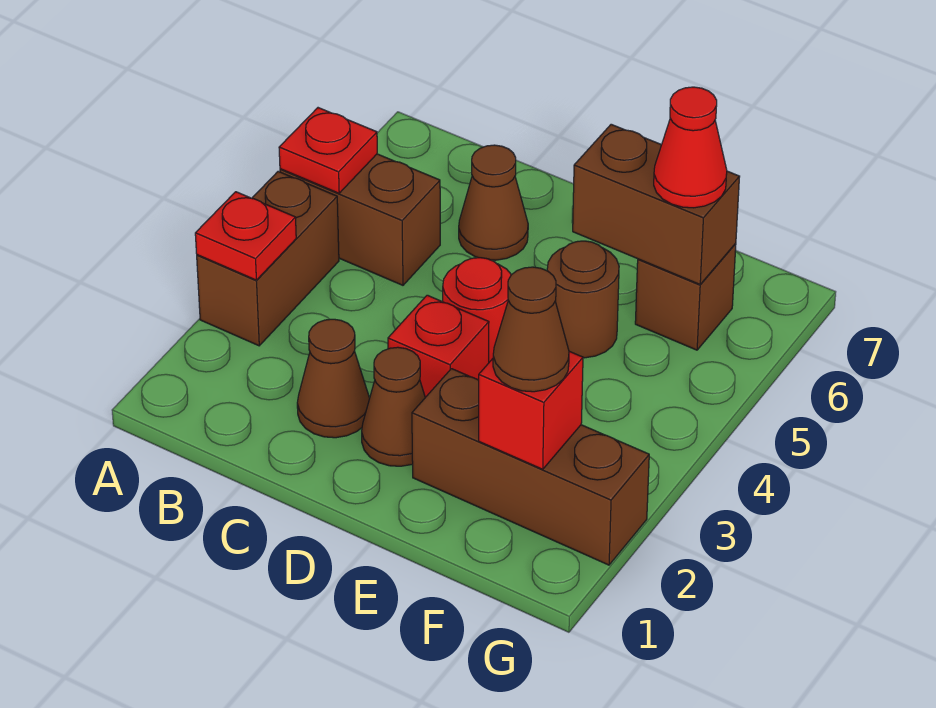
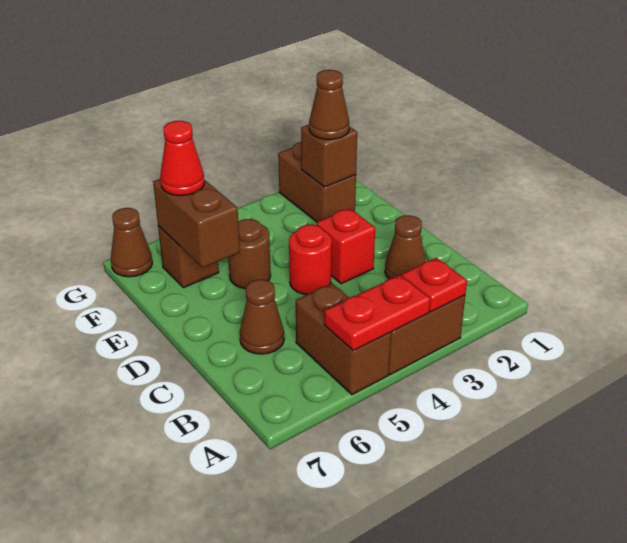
red 1x1 plate [279,108,377,193] -> red 1x2 plate [324,275,430,351]
brown 1x1 cone [362,347,425,466] -> brown 1x1 cone moved to [111,208,152,277]
brown 1x3 brick [412,369,649,565] -> brown 1x2 brick [278,142,356,222]
red 1x1 brick [479,351,583,469] -> brown 1x1 brick [301,125,357,187]

